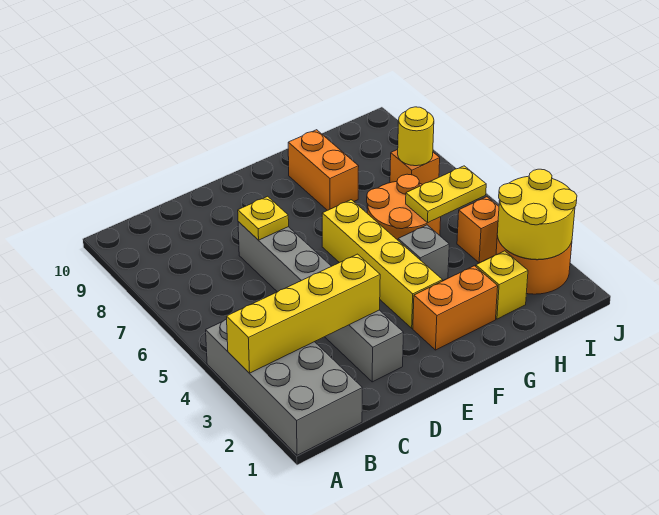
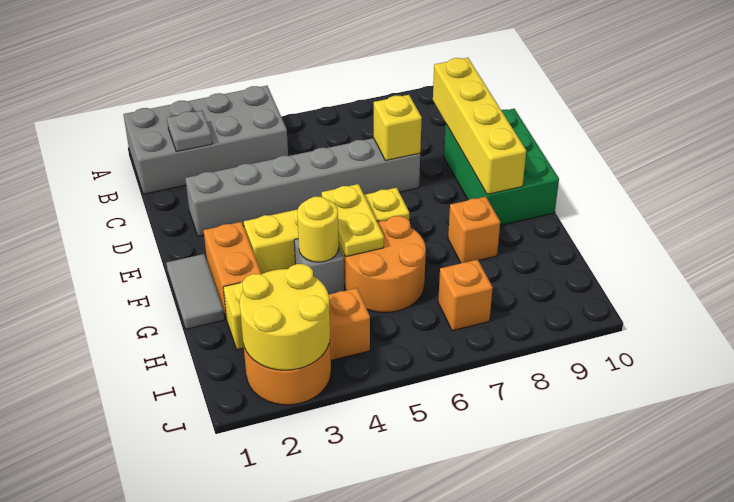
yellow 1x4 brick [227,254,380,373] -> yellow 1x4 brick moved to [433,58,526,194]
none -> grey 1x1 plate [167,111,212,152]
yellow 1x1 plate [238,196,289,240] -> yellow 1x1 brick [374,95,422,161]
none -> green 2x3 brick [444,109,559,226]
none -> grey 1x2 tile [167,254,224,329]
orange 1x2 brick [288,130,359,210] -> orange 1x1 brick [448,197,500,263]
yellow 1x2 plate [406,166,486,223] -> yellow 1x2 plate moved to [322,184,384,257]
yellow 1x1 round brick [398,107,434,166] -> yellow 1x1 round brick moved to [297,197,339,262]

